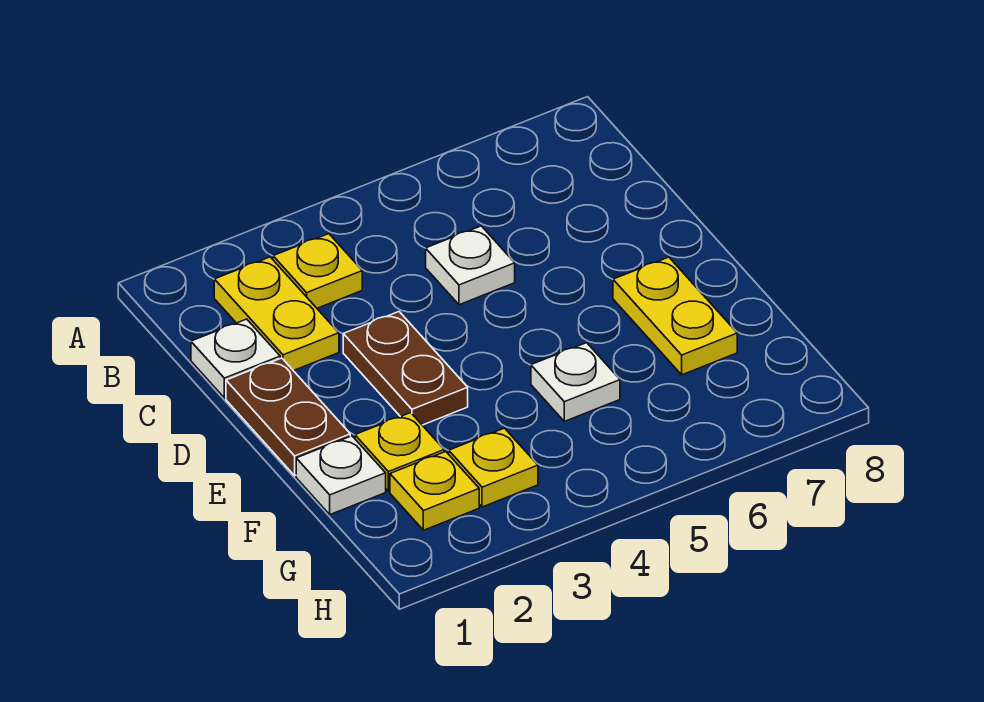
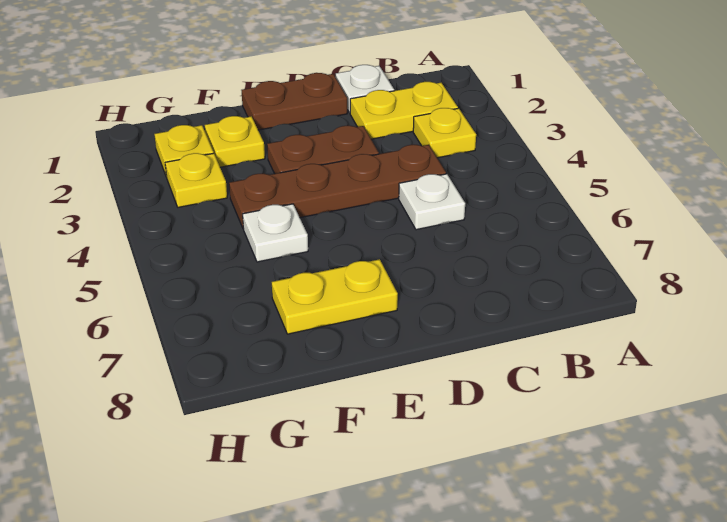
none -> brown 1x4 plate [229,144,446,229]
white 1x1 plate [296,436,386,515] -> none

